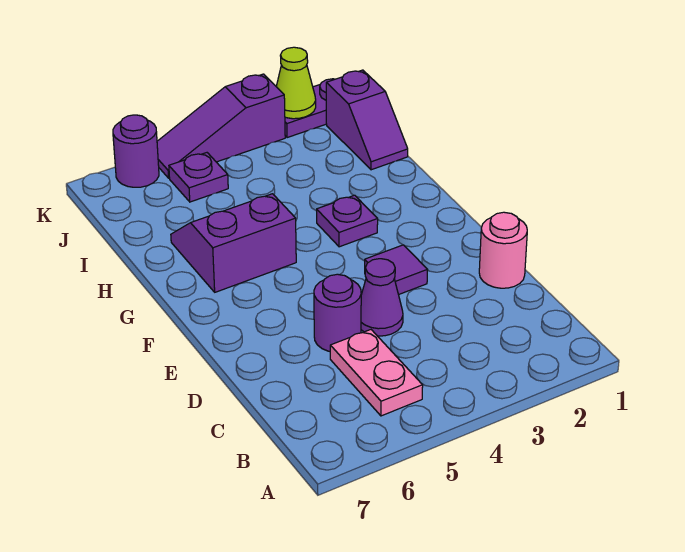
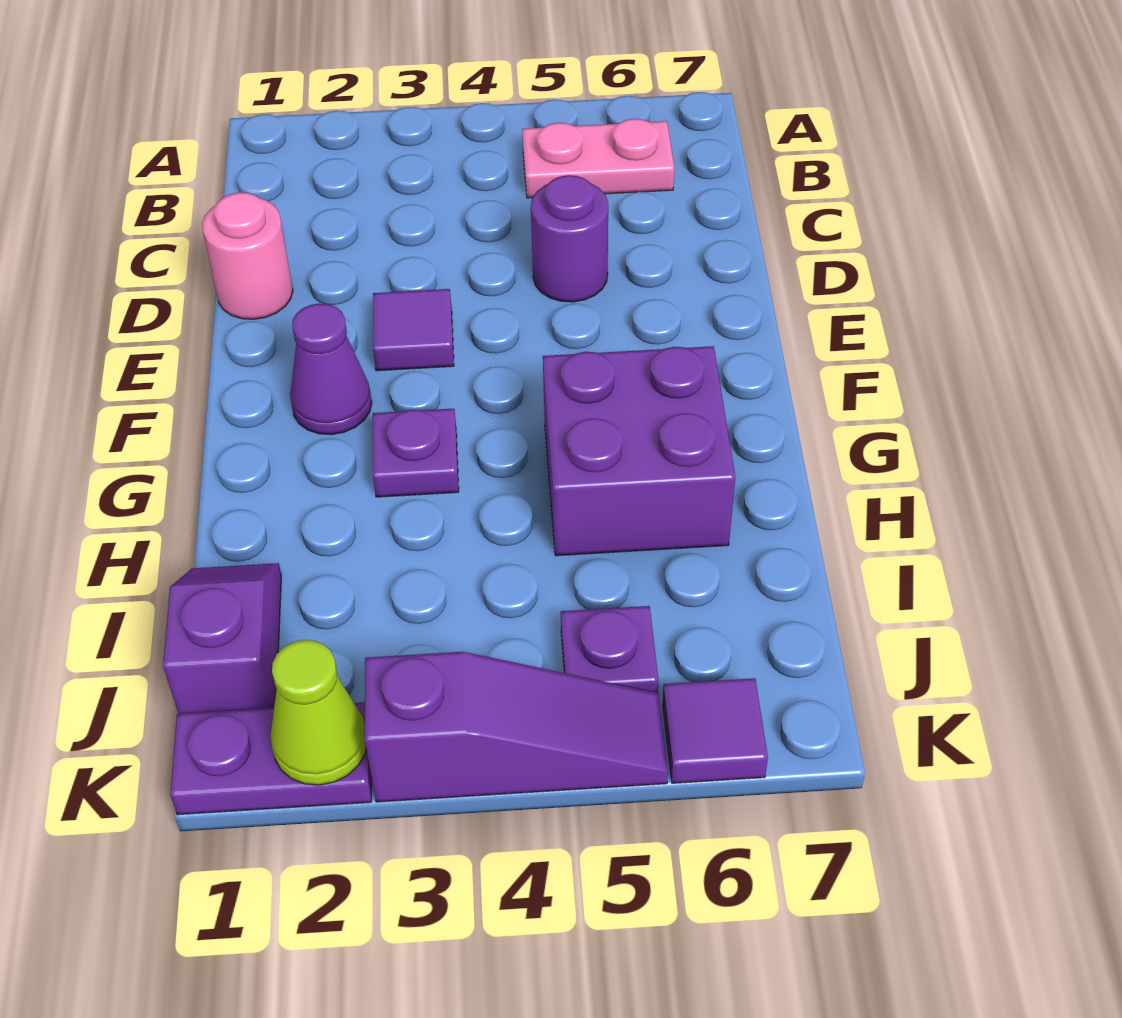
pink 1x2 plate [330,330,423,416] -> pink 1x2 plate turned to [522,119,674,198]
purple 1x1 cone [361,259,403,336] -> purple 1x1 cone moved to [290,303,372,435]
purple 2x2 slope [171,194,296,292] -> purple 2x2 brick [543,346,735,556]
purple 1x1 round brick [113,115,159,187] -> purple 1x1 tile [663,678,768,783]

